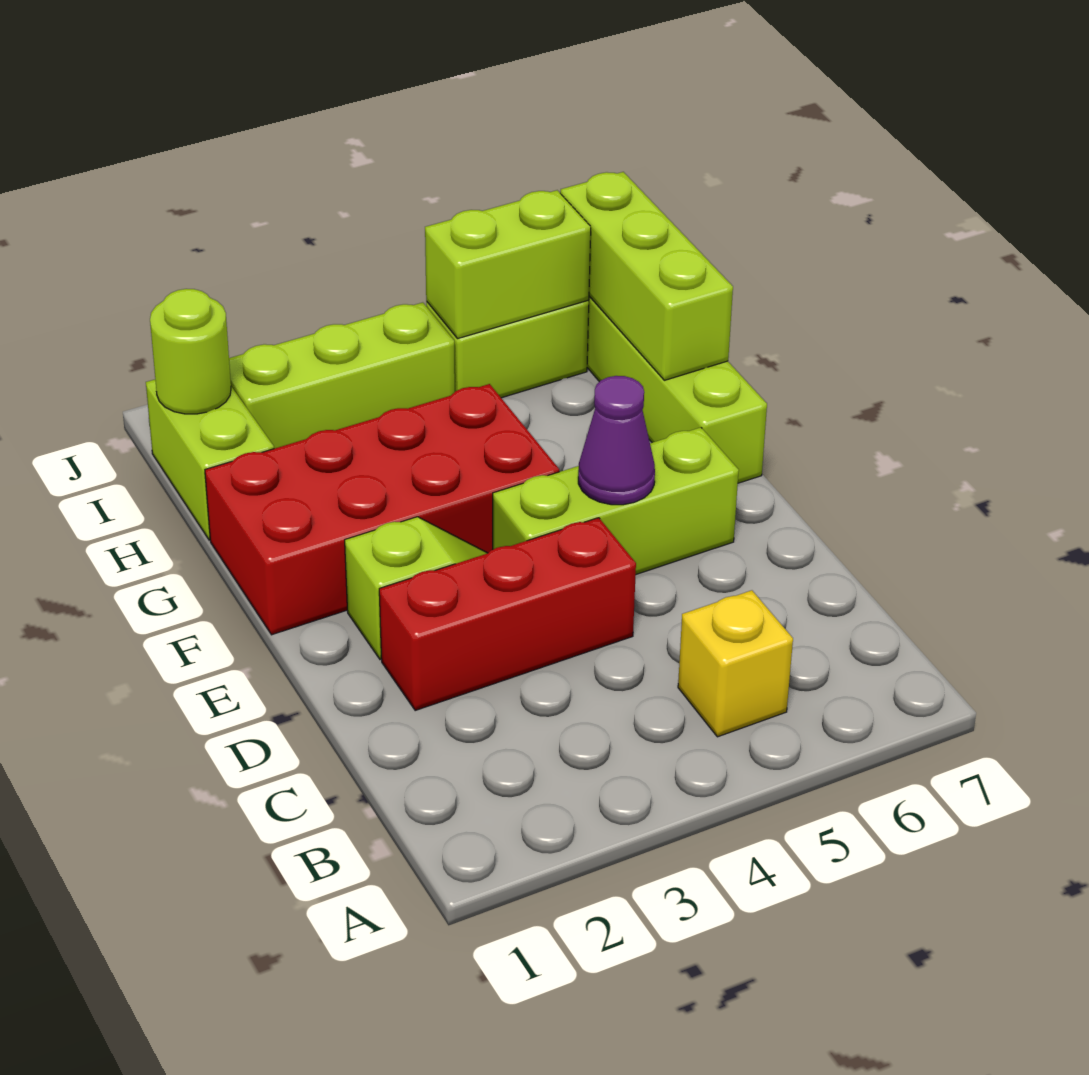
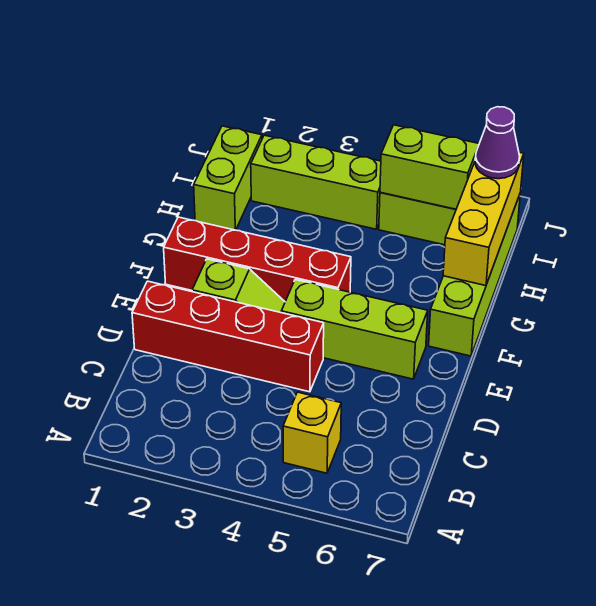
red 1x3 brick [379,518,636,710] -> red 1x4 brick [132,281,324,392]
purple 1x1 cone [578,376,655,505] -> purple 1x1 cone moved to [475,107,520,179]
red 2x4 brick [205,384,559,635] -> red 1x4 brick [164,217,351,301]
lime 1x3 brick [560,172,733,380] -> yellow 1x3 brick [443,152,524,286]
lime 1x1 round brick [150,289,231,414] -> none

